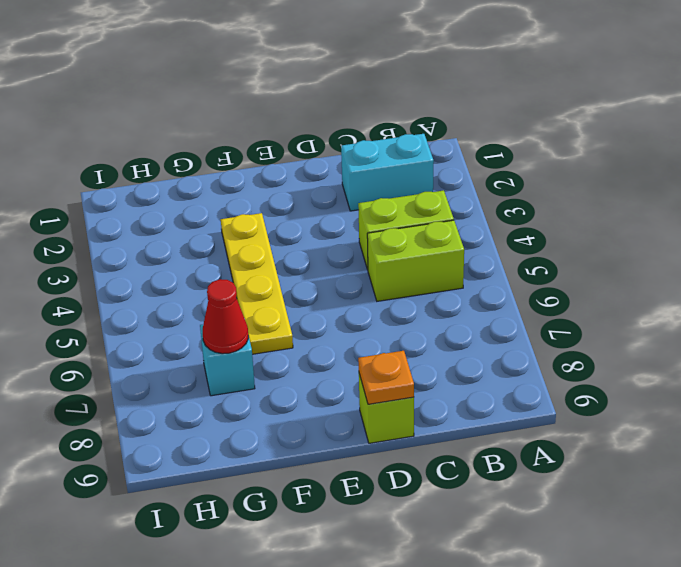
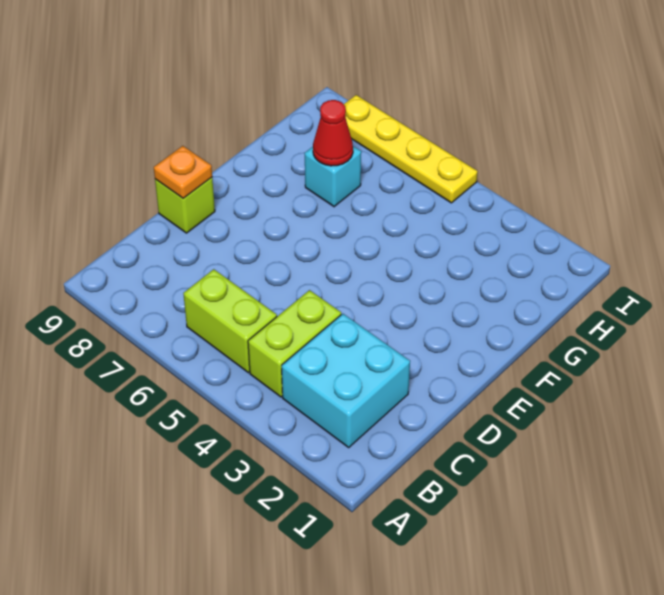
cyan 1x2 brick [341,134,434,211] -> cyan 2x2 brick [282,314,410,447]
lime 1x2 brick [367,220,464,301] -> lime 1x2 brick turned to [183,269,277,373]
yellow 1x4 plate [221,213,293,354] -> yellow 1x4 plate moved to [344,95,478,203]

